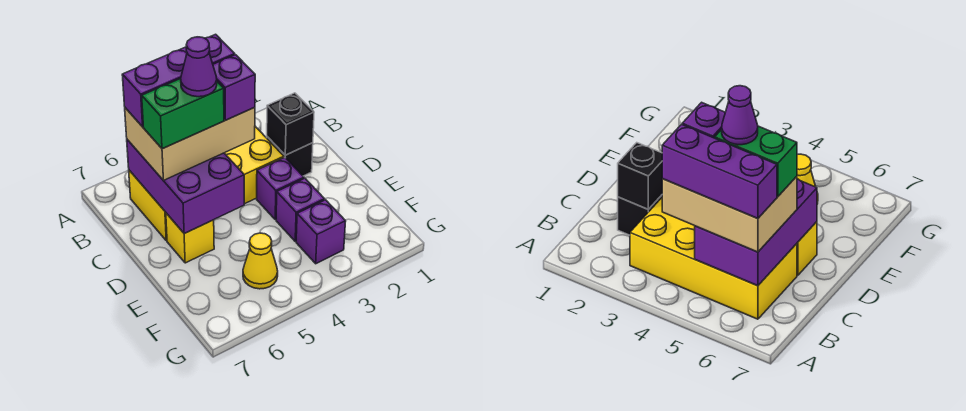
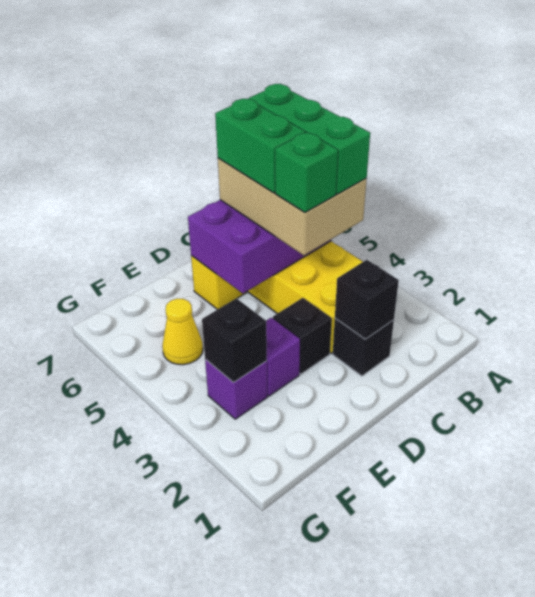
purple 1x3 brick [122,34,235,127] -> green 1x3 brick [249,84,370,194]
purple 1x1 brick [213,55,255,120] -> green 1x1 brick [275,132,338,212]
purple 1x1 cone [181,37,217,97] -> none
purple 1x1 brick [257,157,304,220] -> black 1x1 brick [273,298,332,374]
none -> black 1x1 brick [202,299,267,383]

